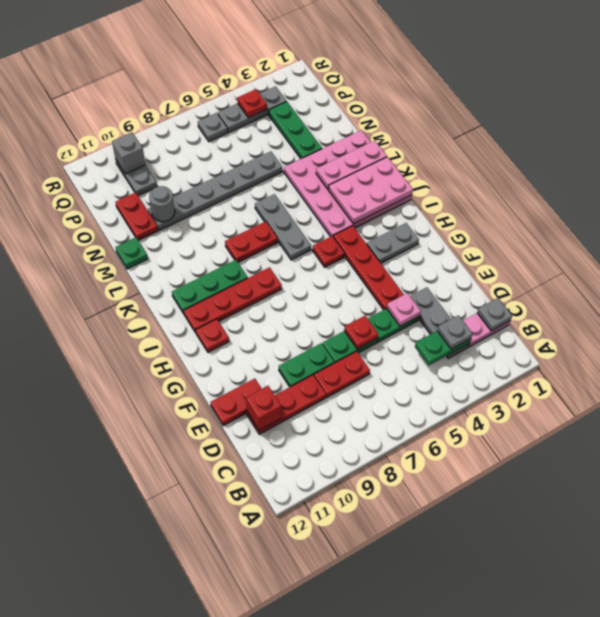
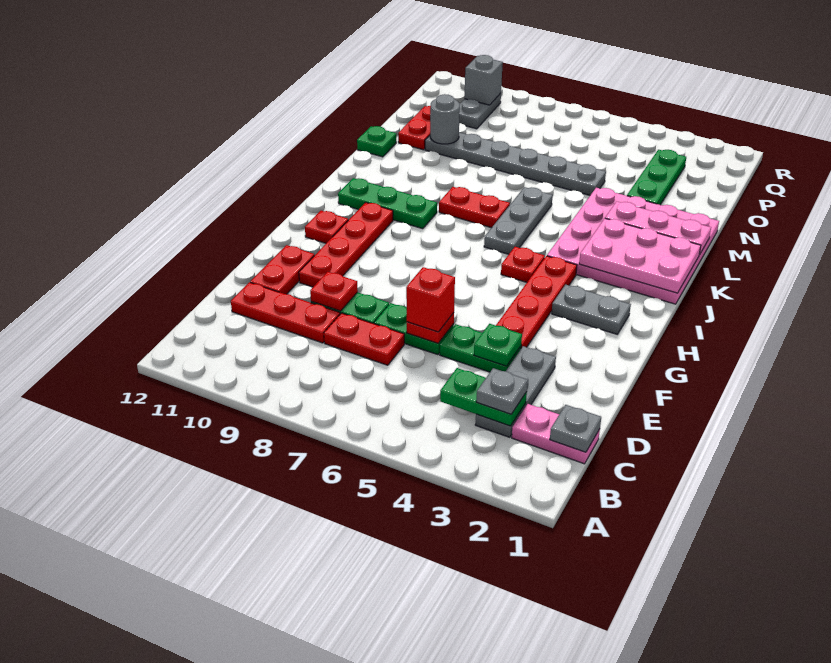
red 1x1 brick [246,386,281,430] -> red 1x1 brick moved to [406,267,455,332]
pink 1x1 plate [387,293,421,326] -> green 1x1 plate [474,324,522,366]
red 1x2 plate [211,379,262,426] -> red 1x2 plate turned to [250,245,314,294]
red 1x4 plate [184,267,282,333] -> red 1x4 plate turned to [299,202,393,287]
grey 1x3 plate [218,86,287,132] -> none
red 1x1 plate [237,89,267,118] -> red 1x1 plate moved to [310,272,358,311]
grey 1x1 plate [198,113,228,142] -> none

